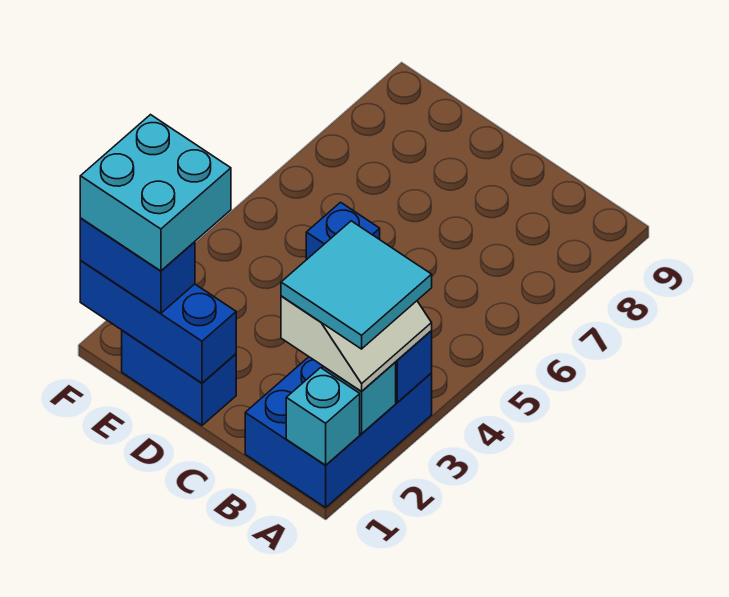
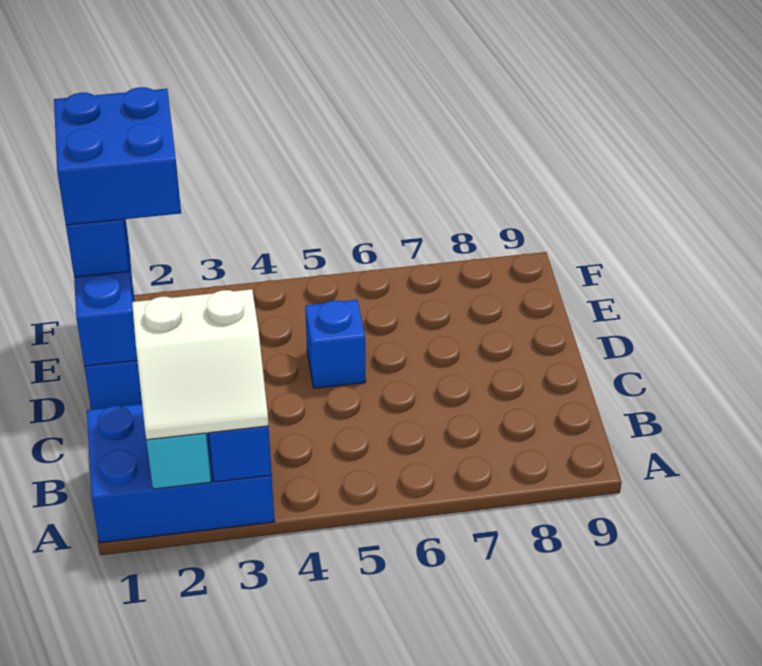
cyan 1x1 brick [286,368,360,465] -> none
cyan 2x2 tile [281,221,432,349] -> none
cyan 2x2 brick [80,115,231,271] -> blue 2x2 brick [54,87,181,225]

